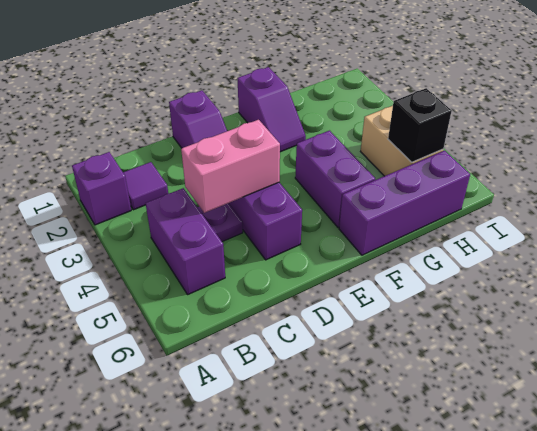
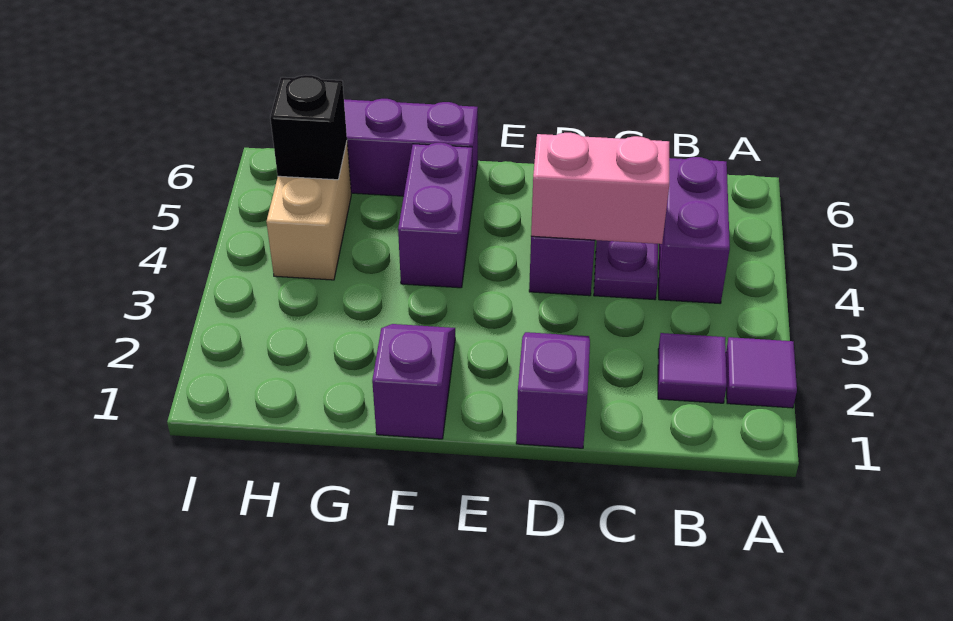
purple 1x1 brick [72,152,131,225] -> purple 1x1 tile [726,337,797,408]

